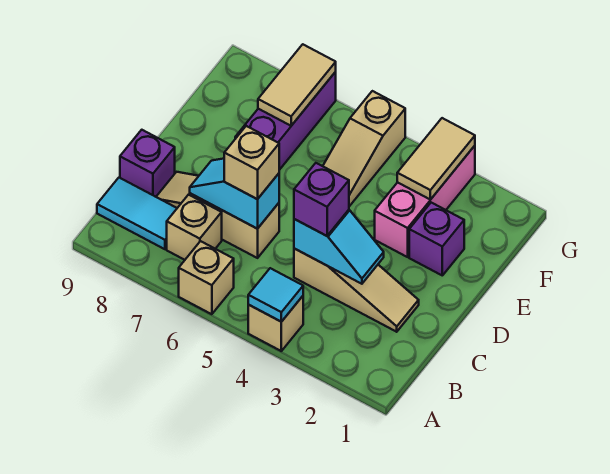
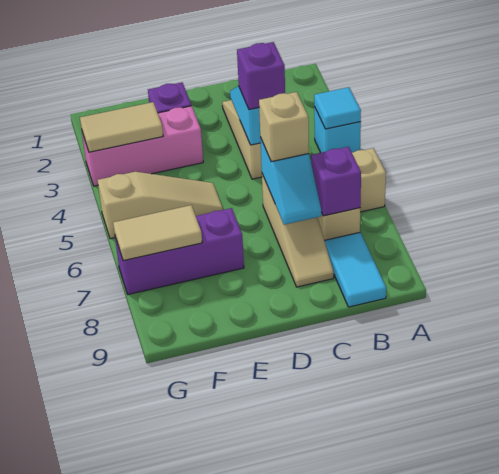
tan 1x1 brick [248,296,303,351] -> cyan 1x1 brick [314,107,361,153]
purple 1x1 brick [120,130,175,197] -> purple 1x1 brick moved to [311,147,361,216]

